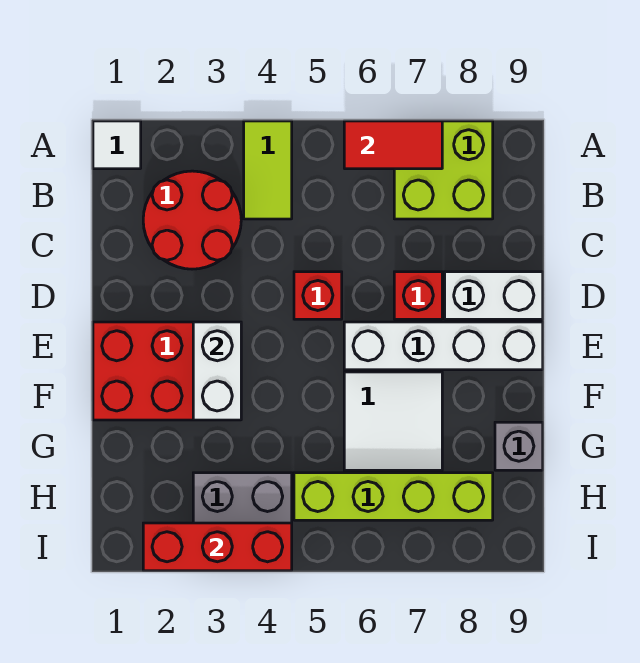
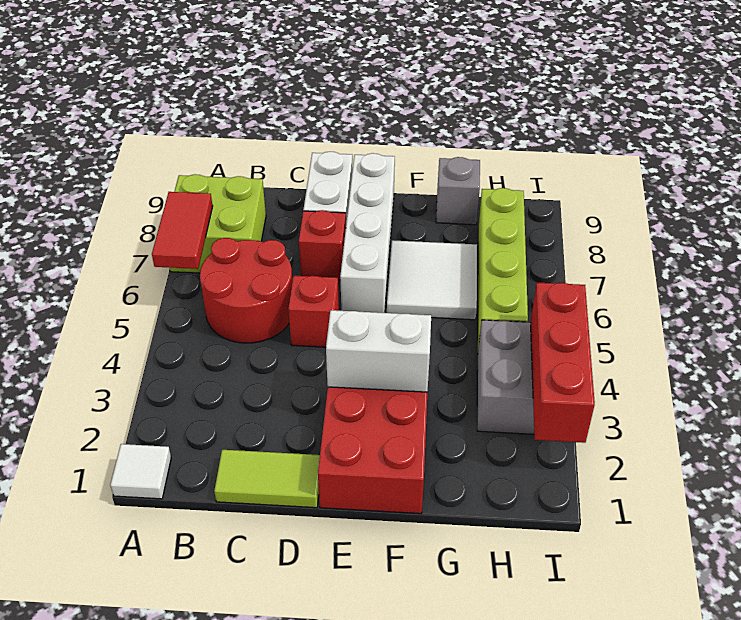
lime 1x2 tile [244,121,292,219] -> lime 1x2 tile moved to [214,450,320,508]
red 2x2 round brick [143,171,241,269] -> red 2x2 round brick moved to [200,238,292,343]

